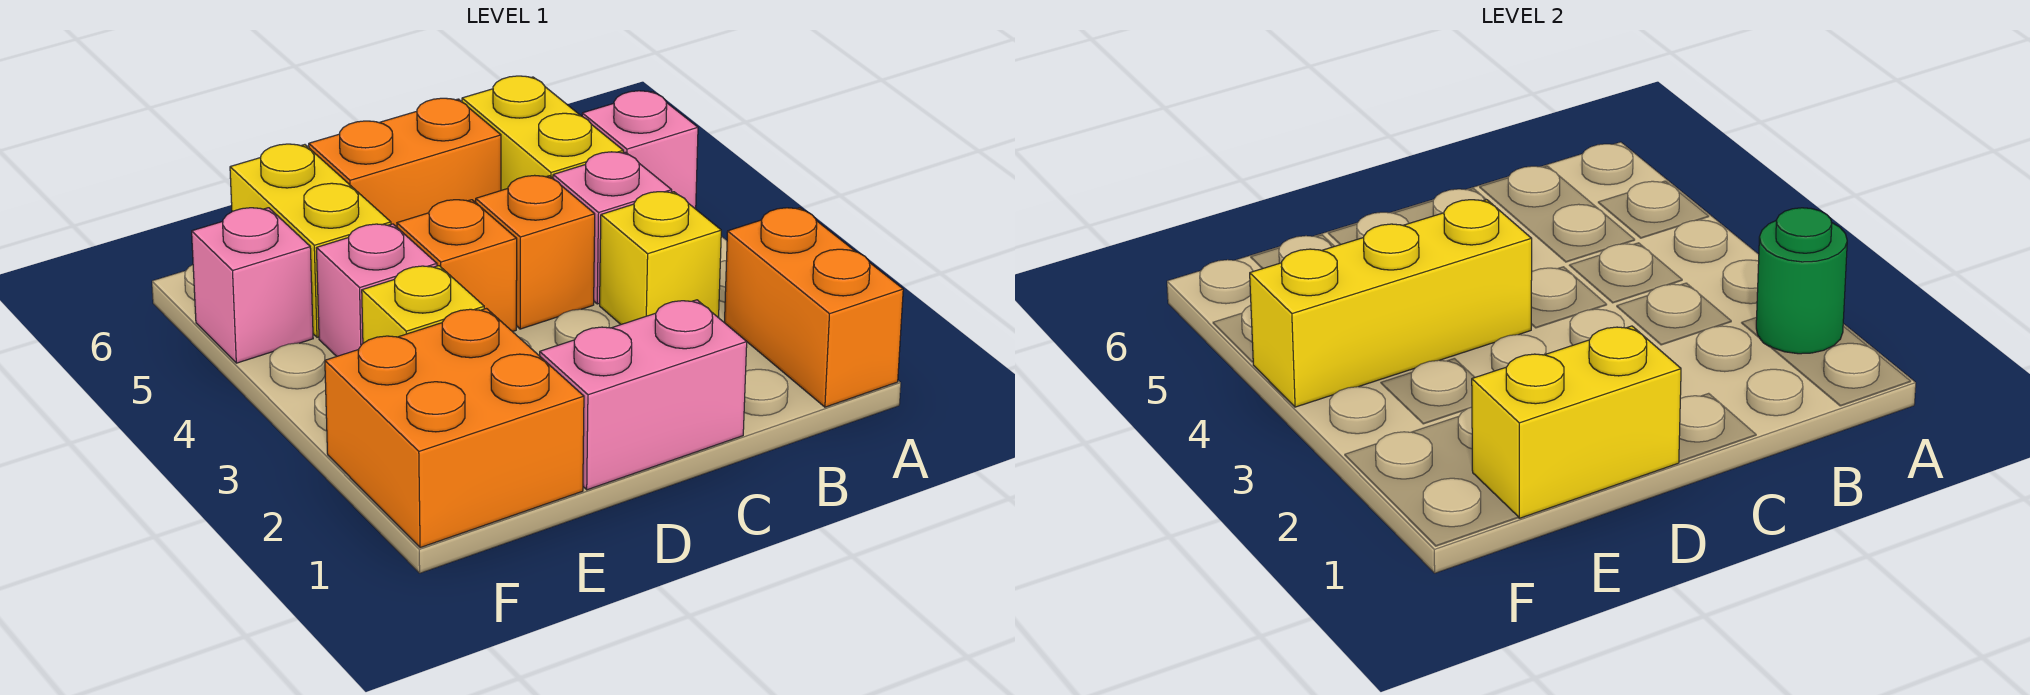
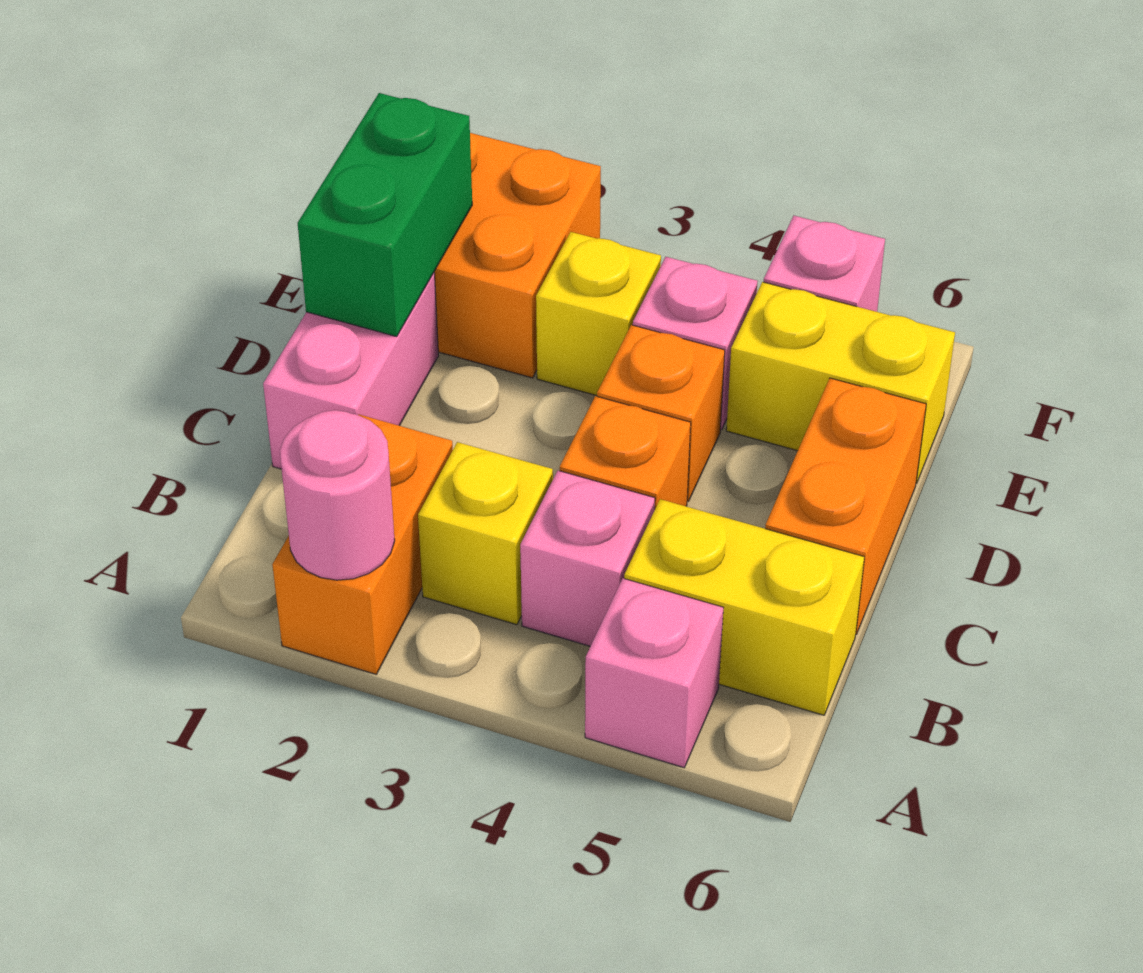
orange 1x2 brick [724,208,903,407] -> orange 1x2 brick turned to [272,414,453,674]
green 1x1 round brick [1756,208,1847,354] -> pink 1x1 round brick [280,410,395,580]
yellow 1x2 brick [1472,326,1681,518] -> green 1x2 brick [298,93,472,337]
yellow 1x3 brick [1250,200,1532,407] -> none

